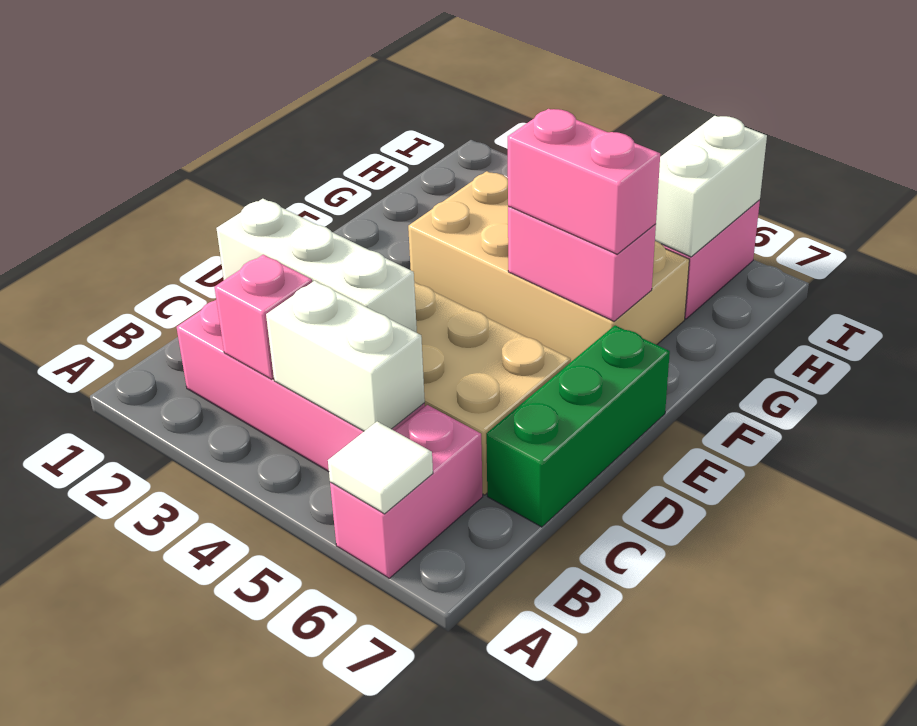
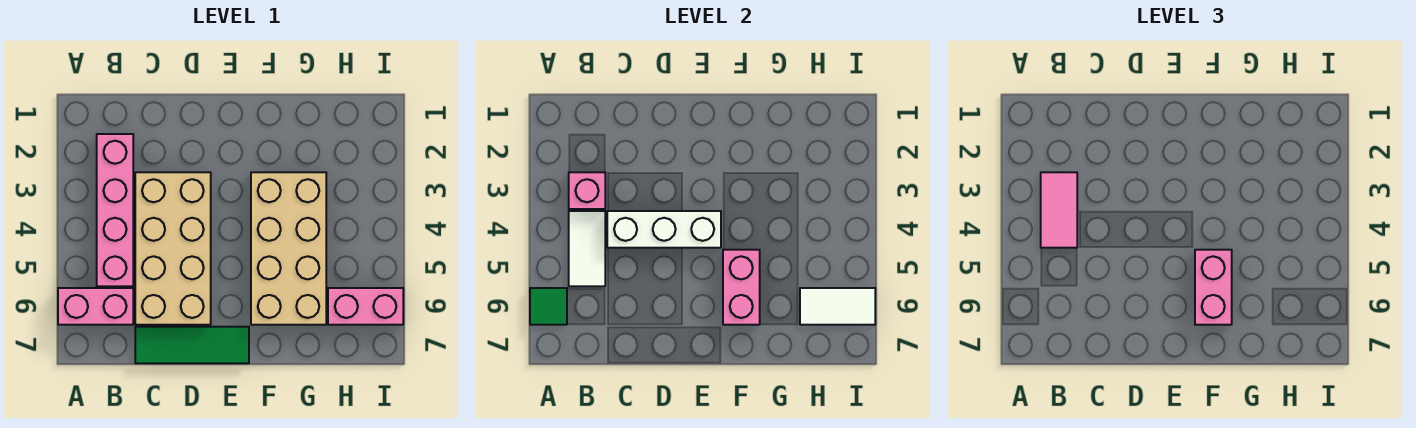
white 1x1 tile [328,422,433,514] -> green 1x1 tile [530,288,567,325]
none -> pink 1x2 tile [1041,172,1077,248]
white 1x2 brick [266,281,425,431] -> white 1x2 tile [569,211,605,286]
white 1x3 brick [216,199,417,333] -> white 1x3 brick turned to [607,211,721,248]
green 1x3 brick [486,325,670,527] -> green 1x3 tile [135,327,249,363]
white 1x2 brick [655,116,767,257] -> white 1x2 tile [800,288,875,325]

